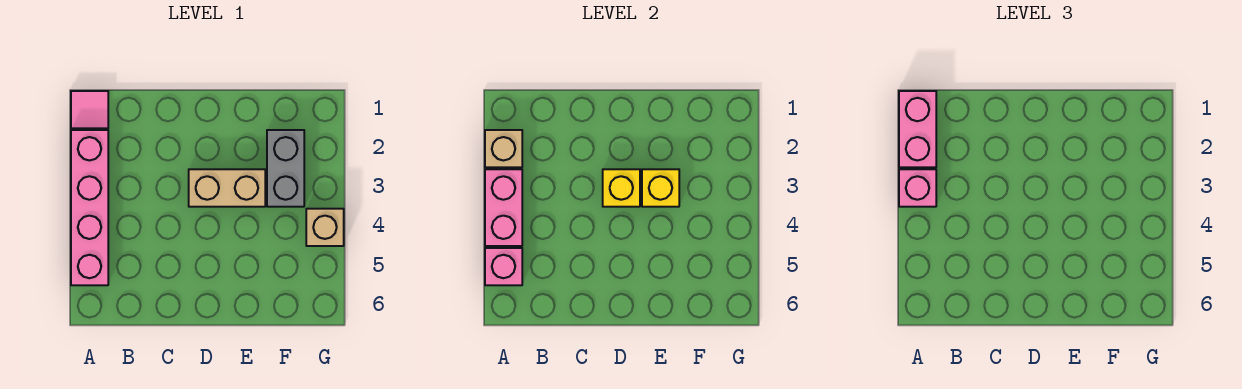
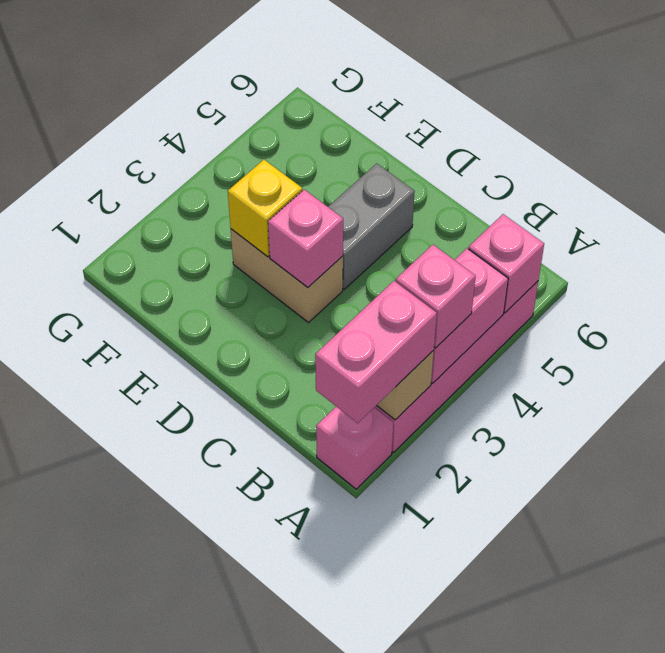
pink 1x1 tile [71,91,108,128] -> pink 1x1 brick [316,407,393,489]
yellow 1x1 brick [603,169,640,207] -> pink 1x1 brick [268,190,343,287]
grey 1x2 brick [267,130,304,207] -> grey 1x2 brick moved to [328,163,415,289]
tan 1x1 brick [306,209,344,246] -> none

